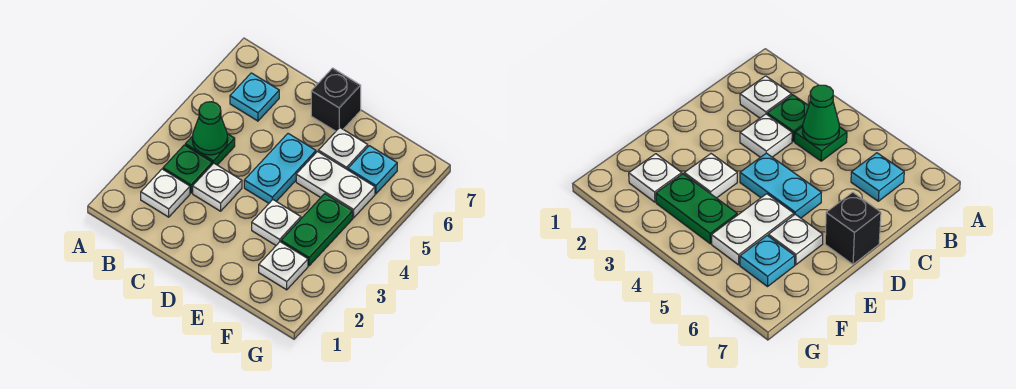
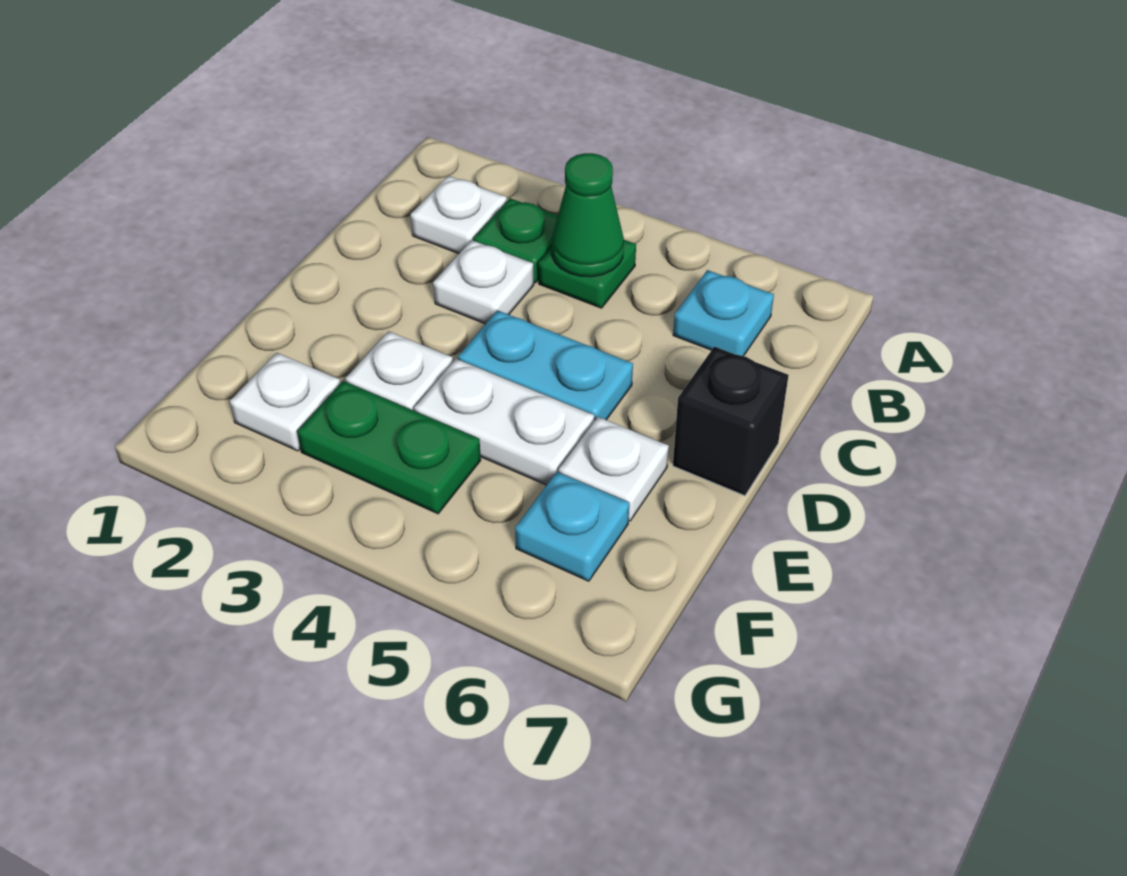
white 1x2 plate [296,152,375,218] -> white 1x2 plate turned to [414,359,594,485]

